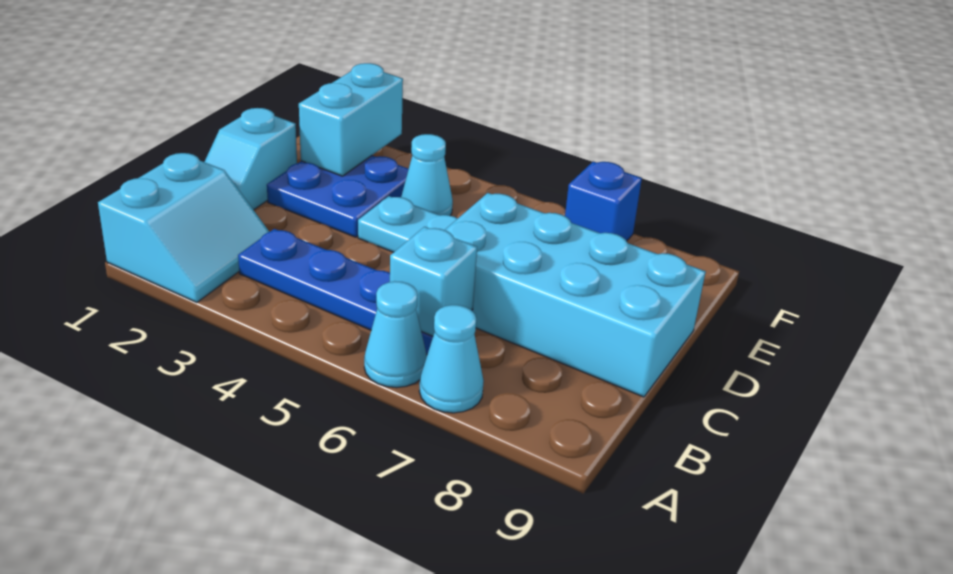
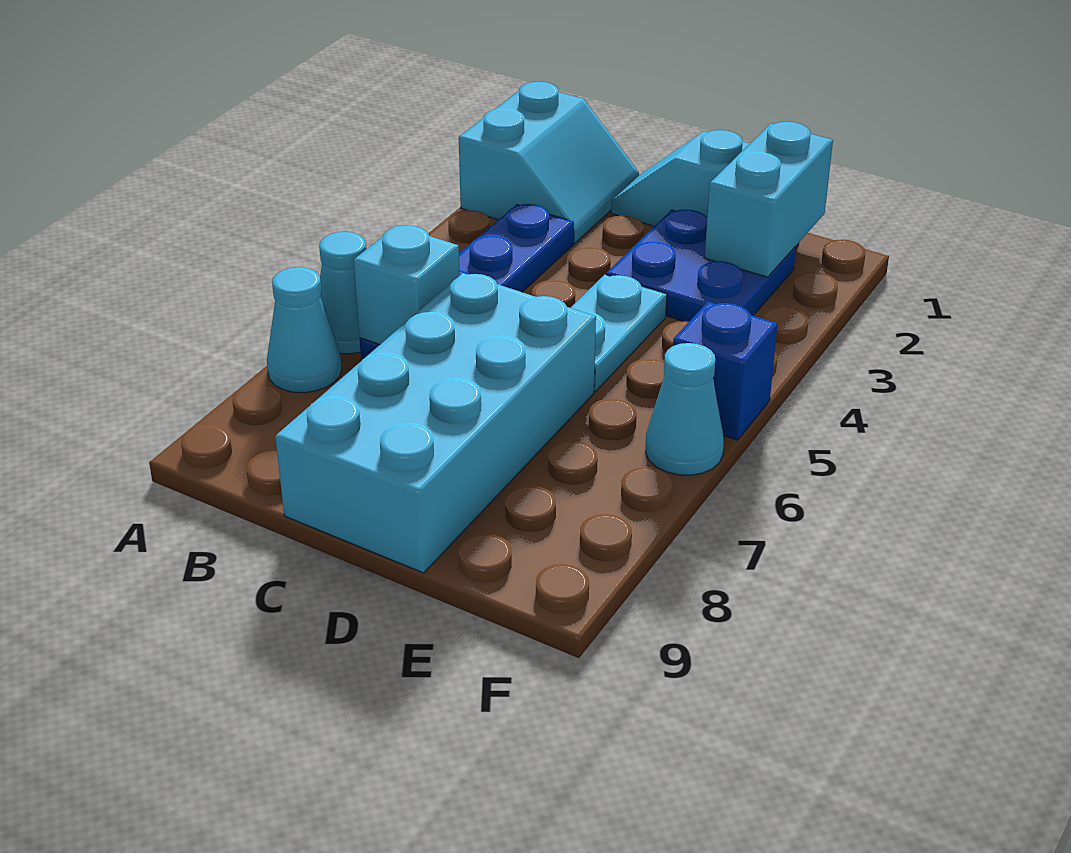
cyan 2x2 slope [98,153,269,303] -> cyan 2x2 slope turned to [459,82,639,243]
cyan 1x2 brick [299,63,403,176] -> cyan 1x2 brick turned to [705,122,833,277]
cyan 1x1 cone [401,134,453,215] -> cyan 1x1 cone moved to [646,343,724,475]
blue 1x1 brick [565,162,642,241] -> blue 1x1 brick moved to [673,302,777,440]

